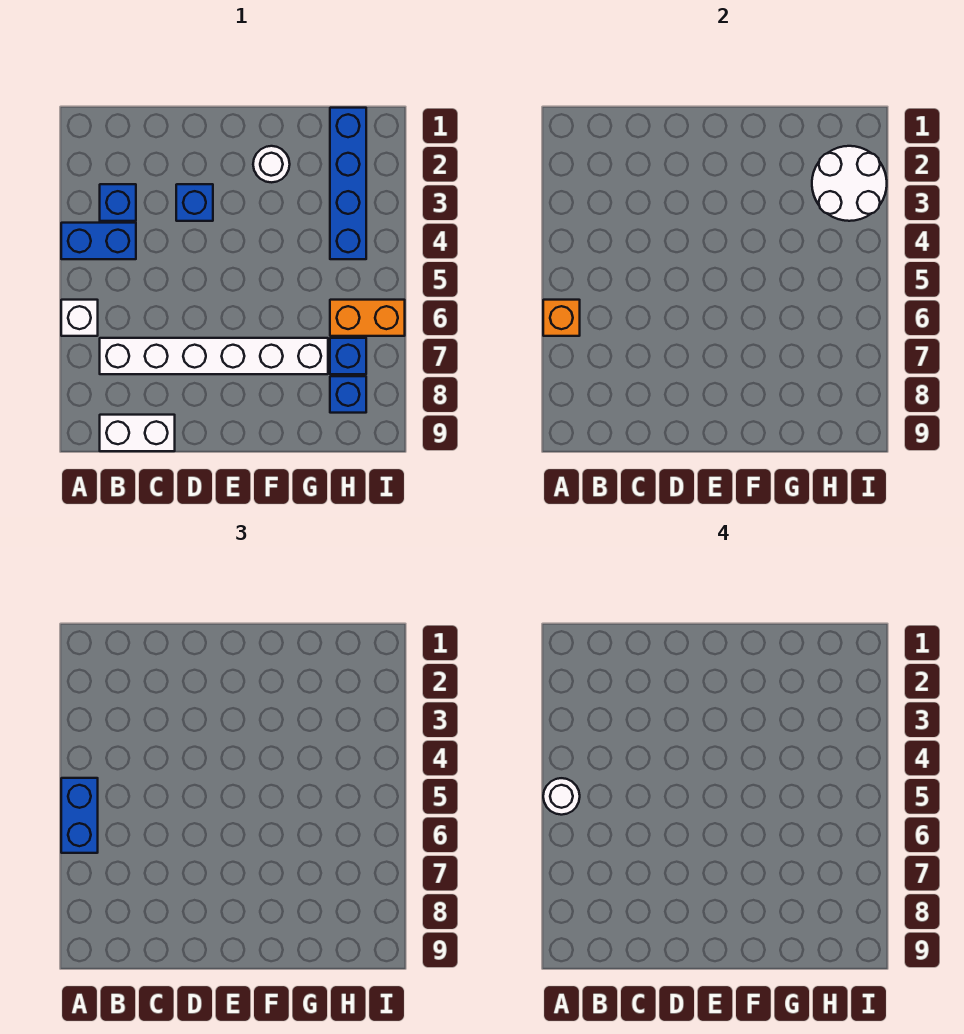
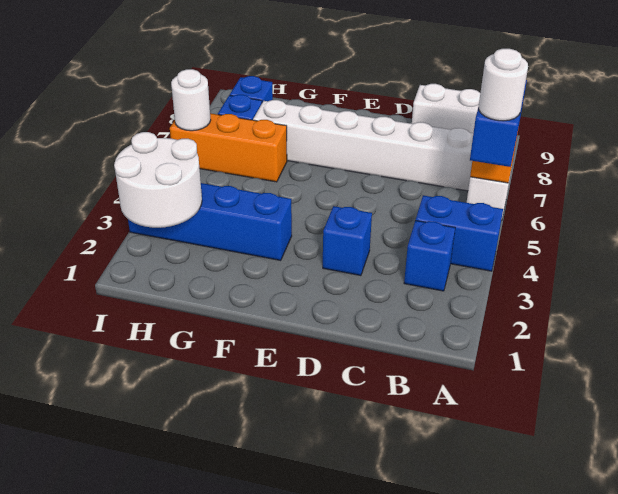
white 1x1 round brick [253,146,290,182] -> white 1x1 round brick moved to [171,69,211,131]
blue 1x4 brick [330,108,366,259] -> blue 1x4 brick turned to [128,183,292,260]
orange 1x2 brick [330,300,405,336] -> orange 1x3 brick [170,113,287,182]

